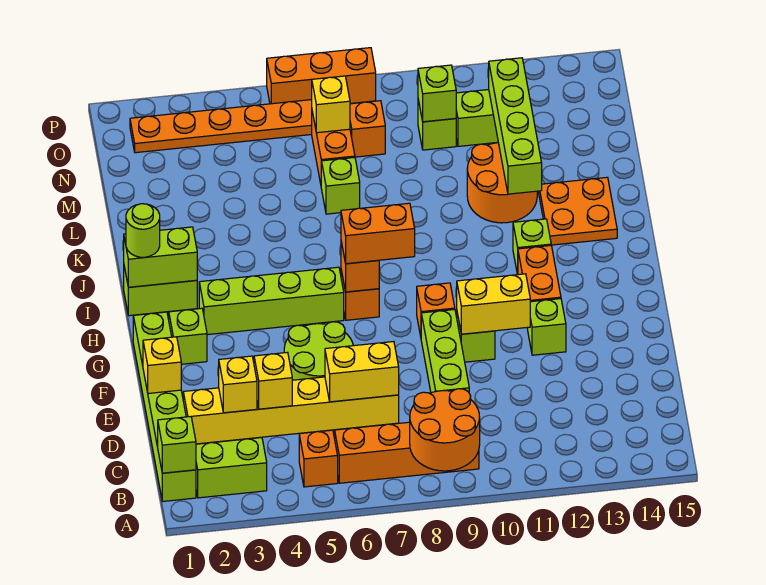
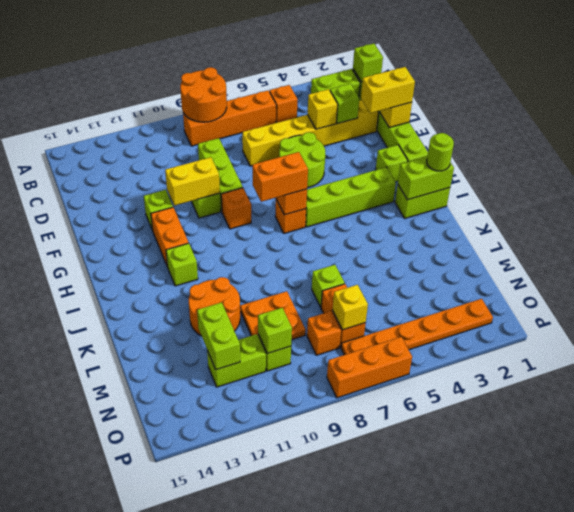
yellow 1x1 brick [219,356,257,413] -> lime 1x1 brick [330,84,359,123]
yellow 1x2 brick [325,342,399,402] -> yellow 1x2 brick moved to [361,67,415,113]
orange 2x2 plate [539,177,617,245] -> orange 2x2 plate moved to [240,291,306,339]
lime 1x4 brick [489,58,542,194] -> lime 1x2 brick [197,302,240,370]

